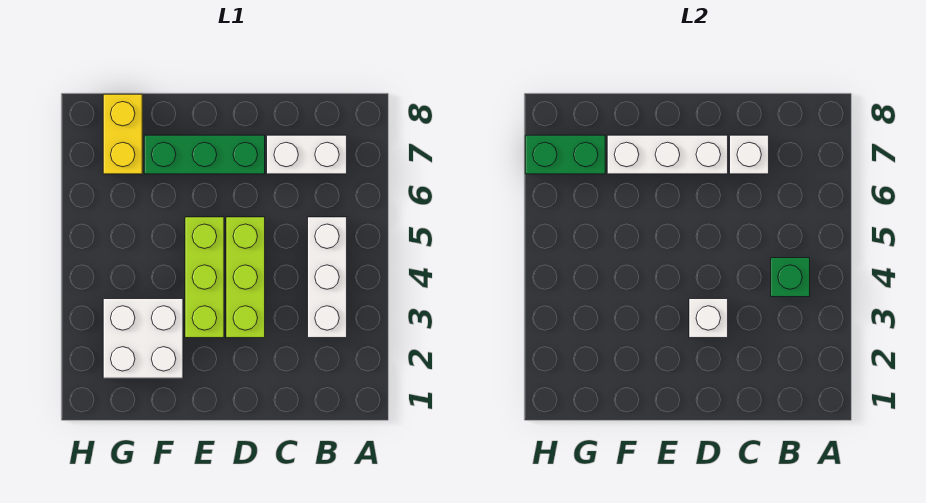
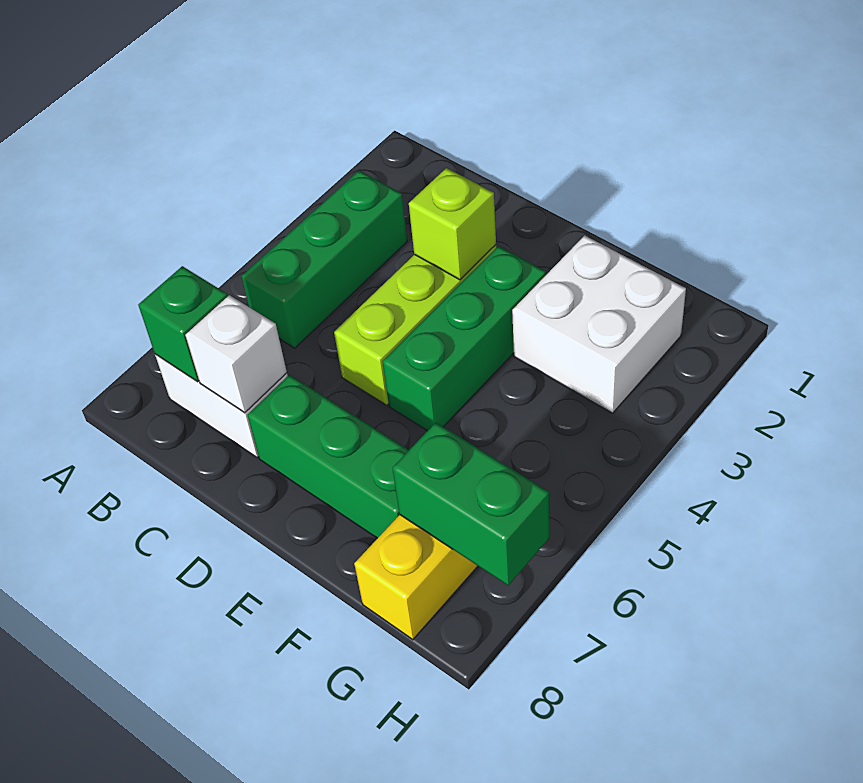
white 1x3 brick [308,217,347,338] -> green 1x3 brick [242,171,407,348]
green 1x1 brick [771,258,810,297] -> green 1x1 brick moved to [138,266,228,382]
white 1x1 brick [689,299,728,338] -> lime 1x1 brick [409,168,496,280]
white 1x3 brick [607,135,728,174] -> none
lime 1x3 brick [185,217,224,338] -> green 1x3 brick [383,246,546,431]

